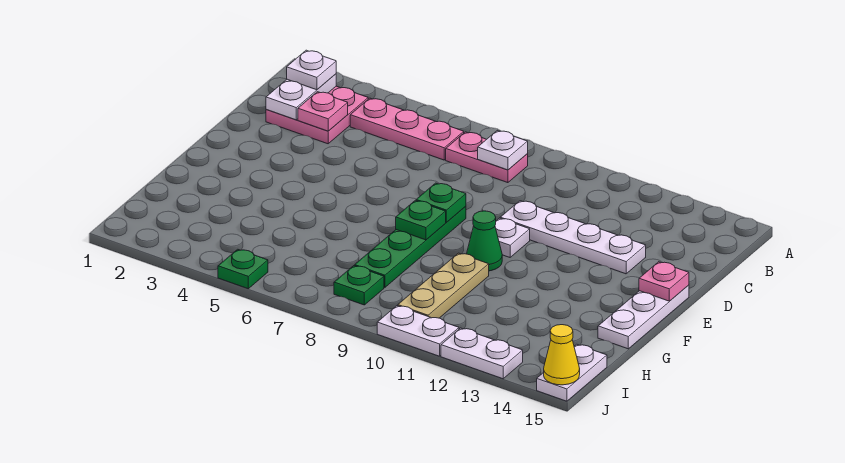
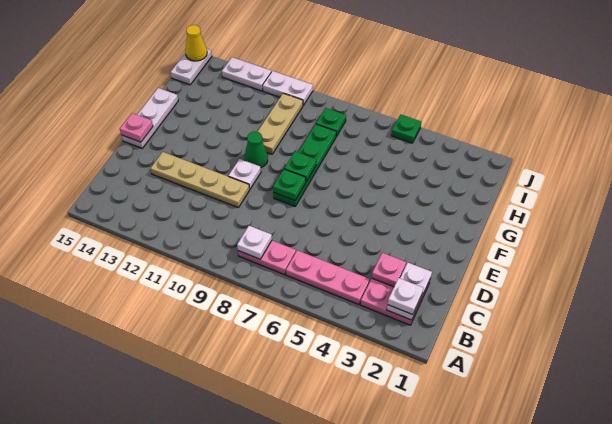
white 1x4 plate [500,201,646,274] -> tan 1x4 plate [151,152,250,207]

